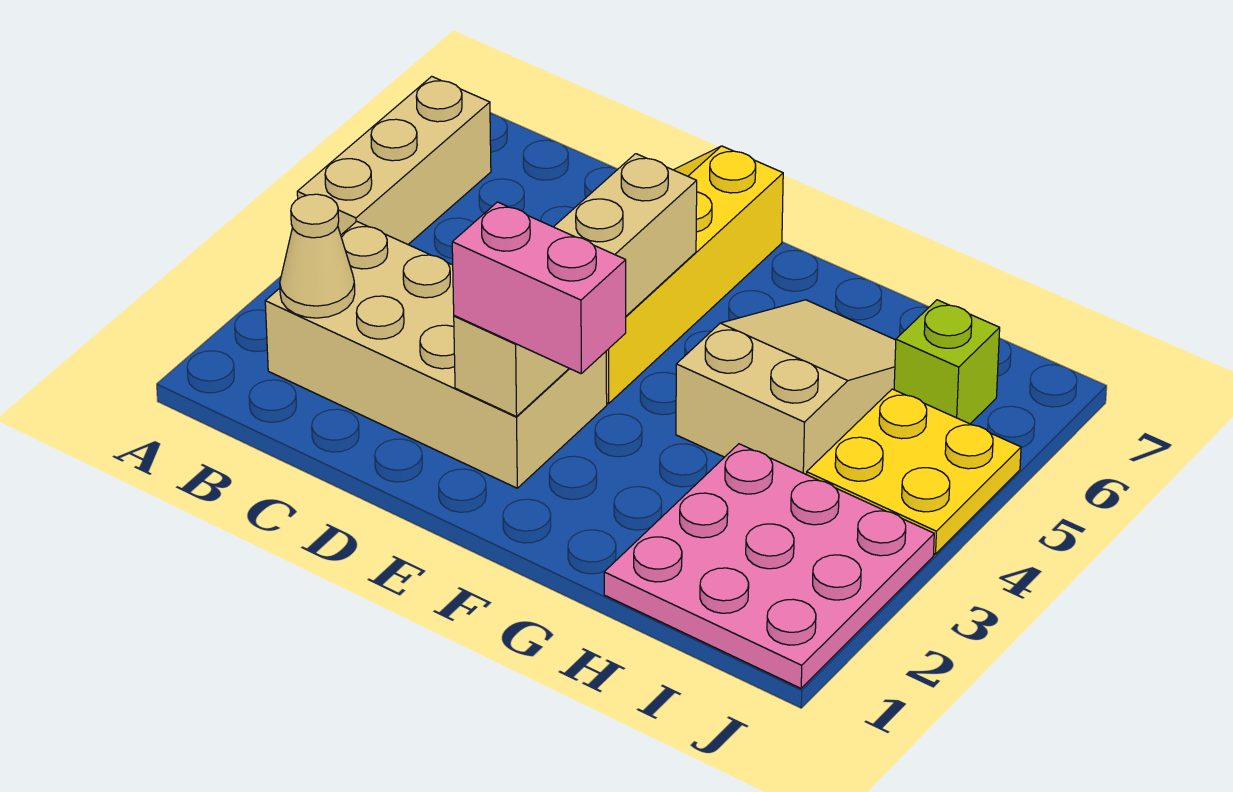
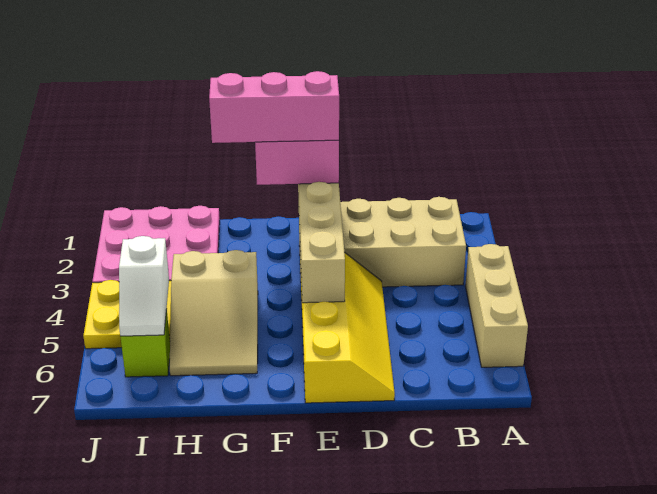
tan 1x1 cone [280,194,355,318] -> none
none -> pink 1x3 brick [209,71,339,143]
none -> white 1x2 slope [119,236,169,336]

